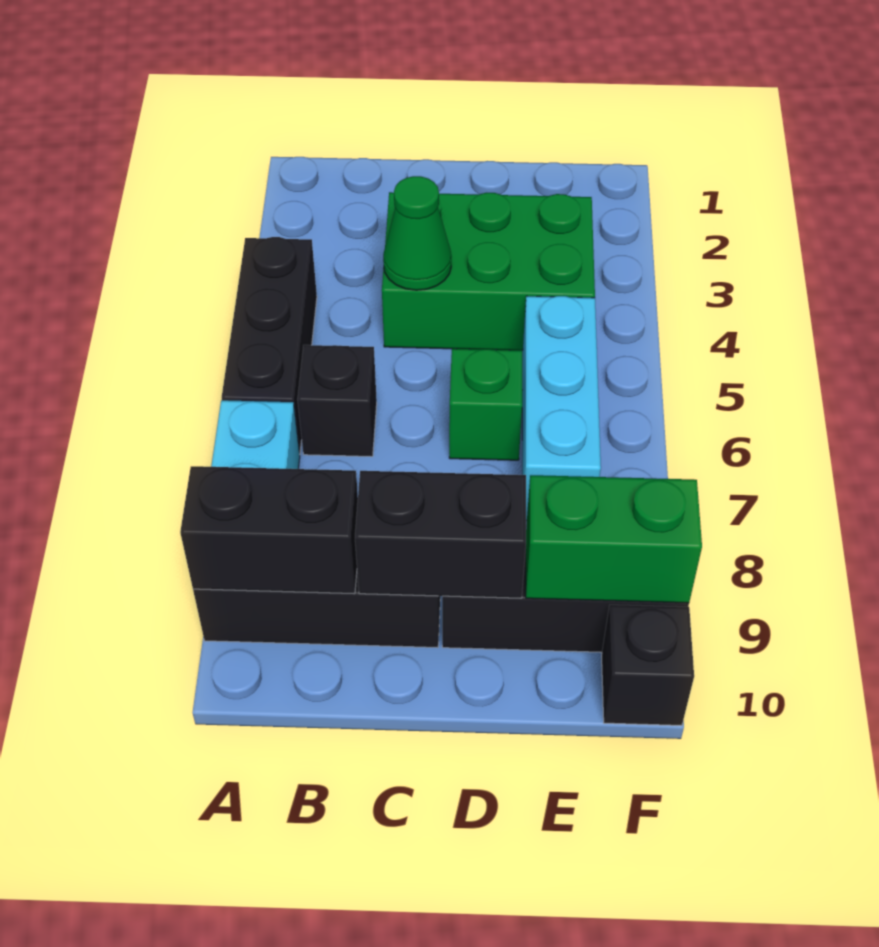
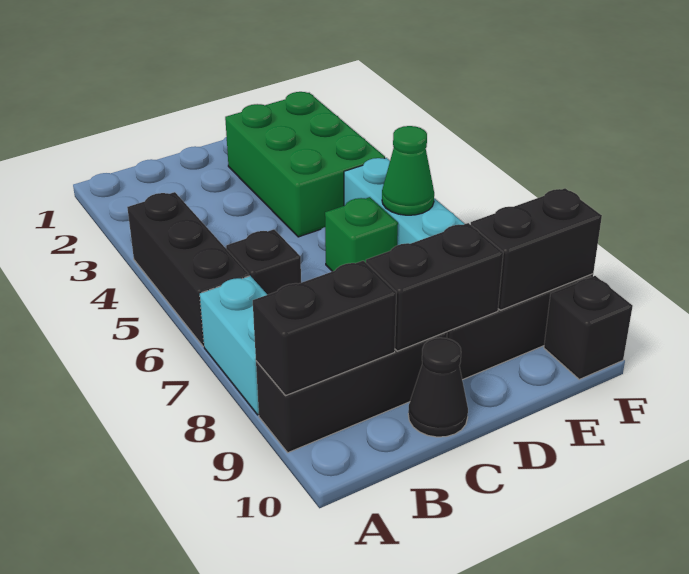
green 2x3 brick [382,192,595,350] -> green 2x3 brick turned to [225,92,385,237]
green 1x1 cone [383,176,451,290] -> green 1x1 cone moved to [382,126,434,215]
none -> black 1x1 cone [408,338,468,437]
green 1x2 brick [526,475,702,603] -> black 1x2 brick [471,188,602,310]

